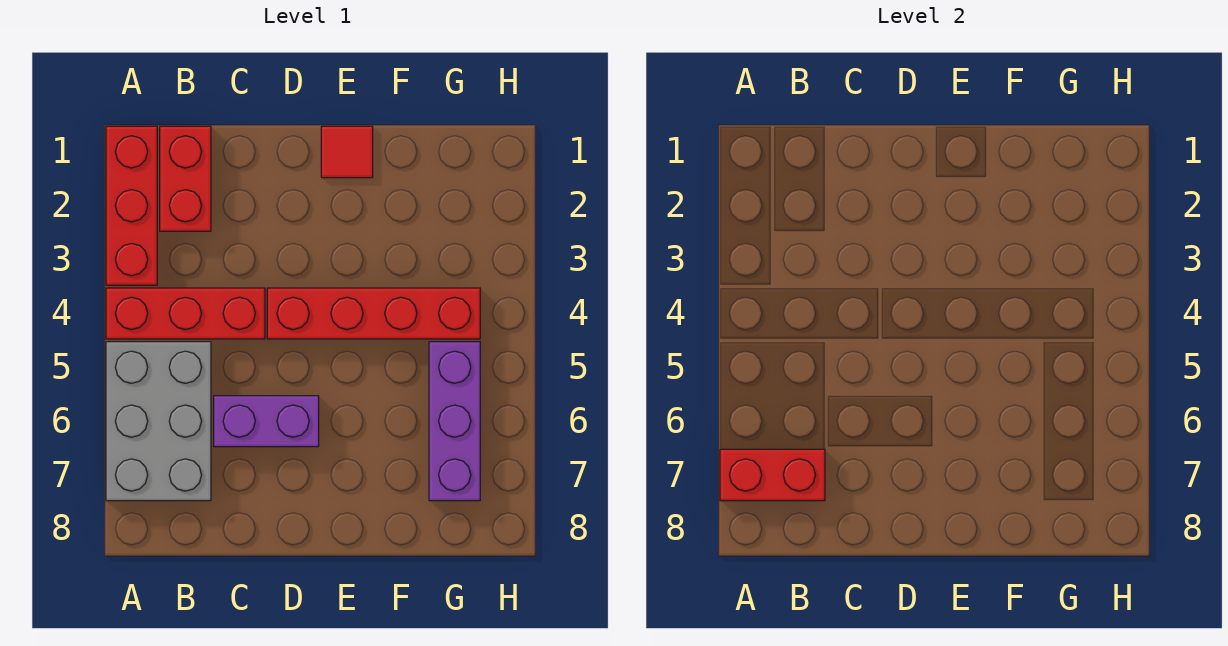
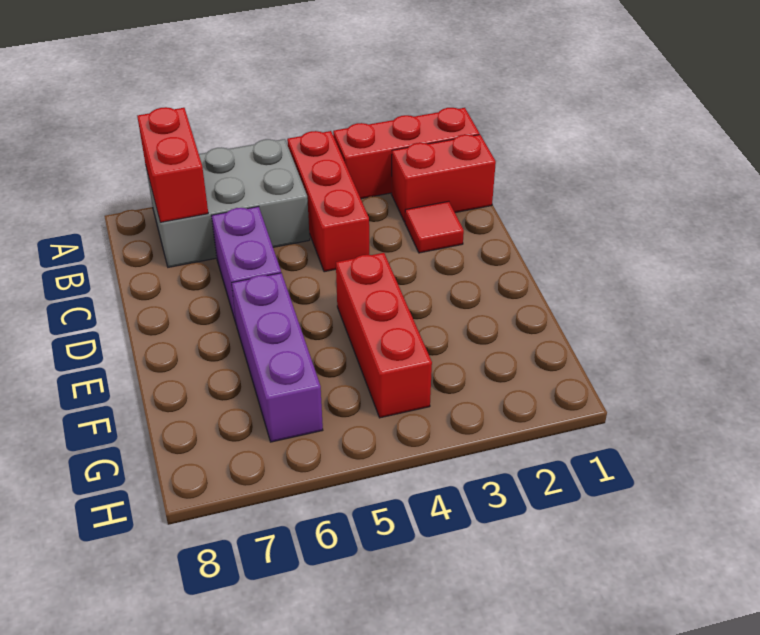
red 1x4 brick [267,288,480,339] -> red 1x3 brick [336,253,432,418]
red 1x1 tile [321,126,373,178] -> red 1x1 tile moved to [405,201,464,253]
purple 1x3 brick [429,342,480,501] -> purple 1x3 brick turned to [232,273,323,442]

